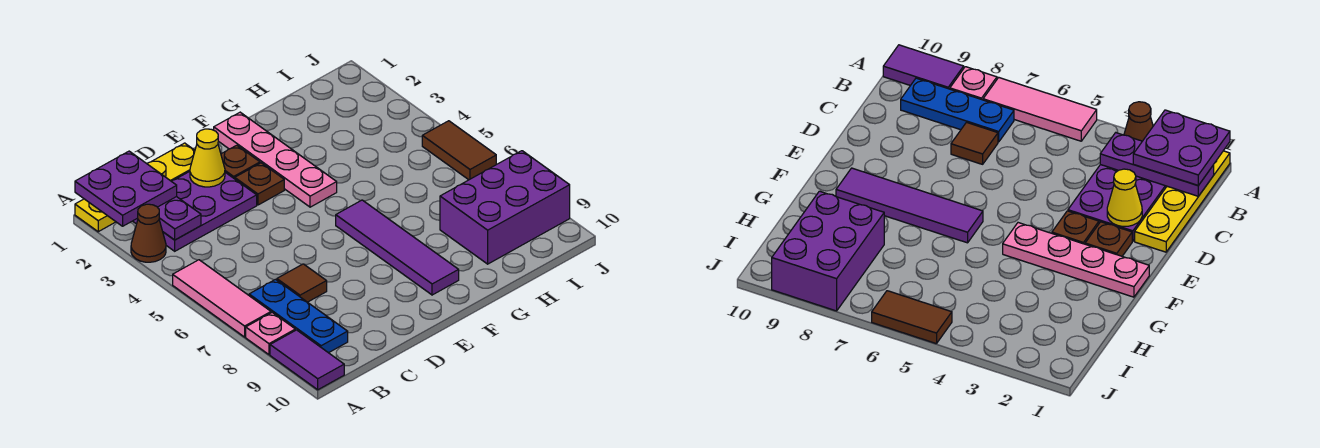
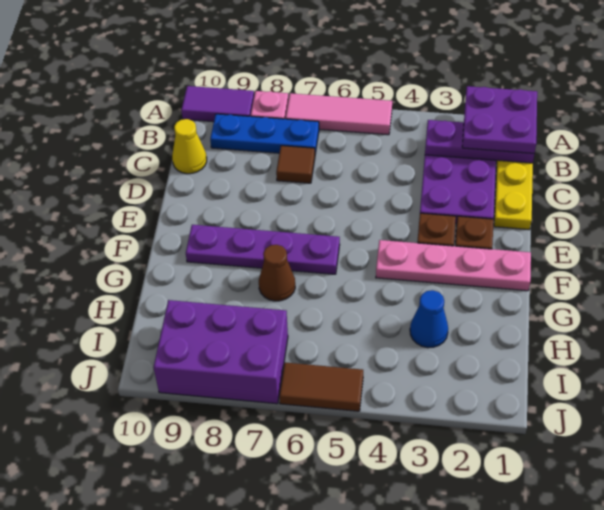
brown 1x1 cone [131,204,166,262] -> brown 1x1 cone moved to [259,245,295,301]
yellow 1x1 cone [190,129,225,187] -> yellow 1x1 cone moved to [172,119,207,174]
purple 1x4 tile [336,200,459,295] -> purple 1x4 plate [186,225,340,274]
none -> blue 1x1 cone [410,290,448,348]
purple 2x3 brick [440,151,570,264] -> purple 2x3 brick turned to [154,300,288,404]

